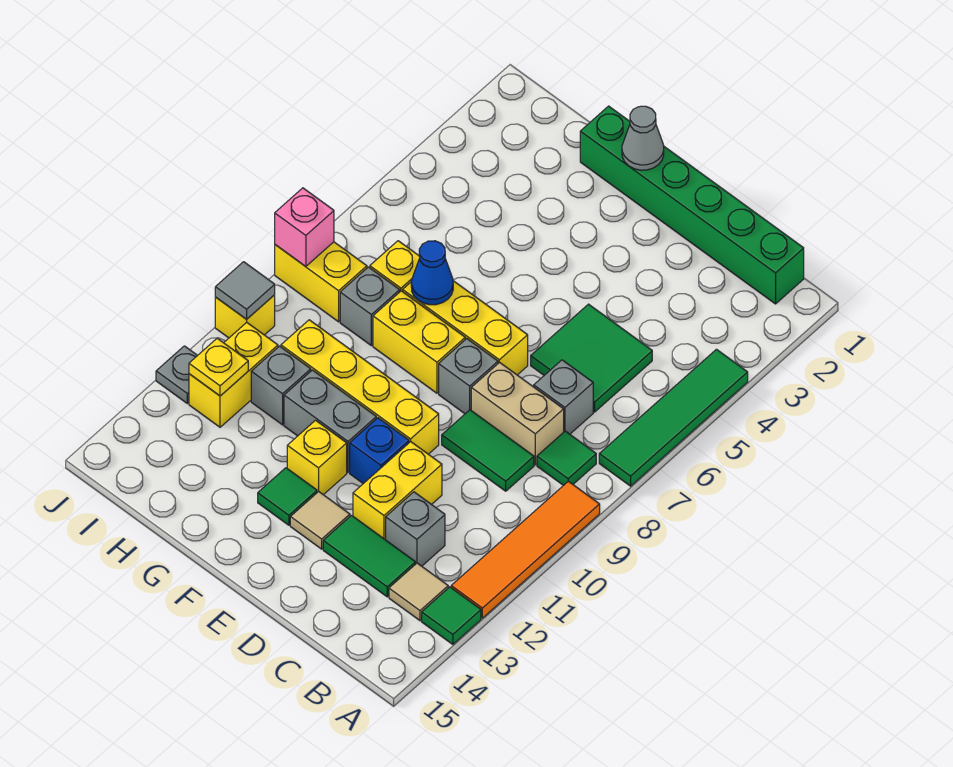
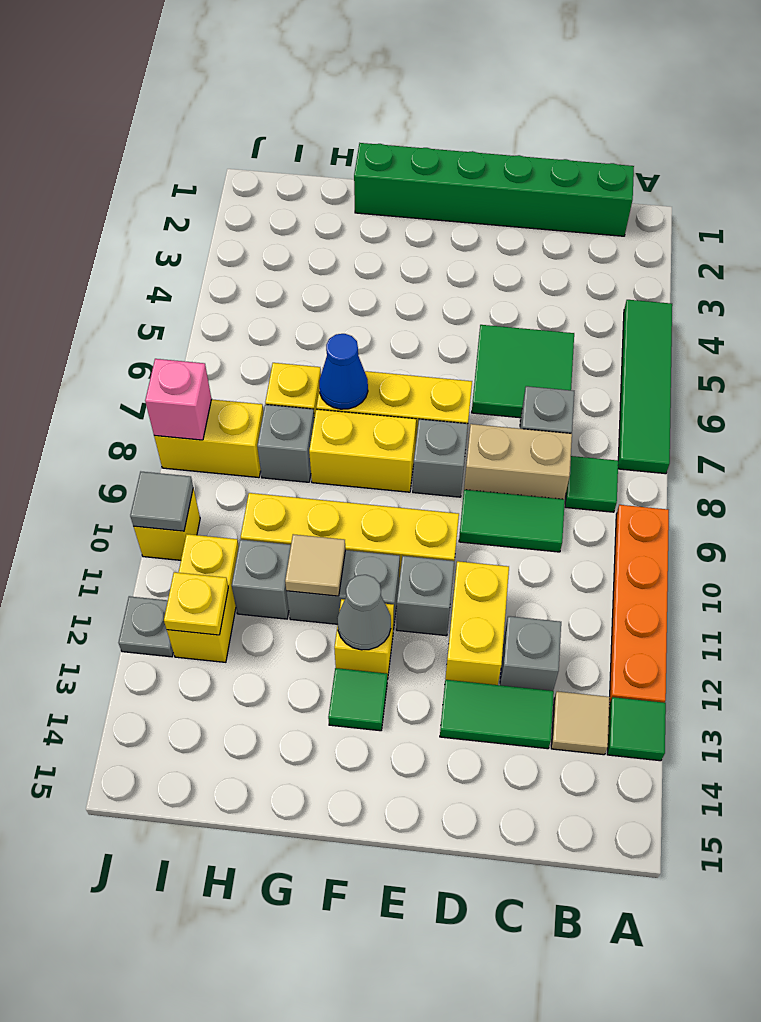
orange 1x4 tile [451,481,600,618] -> orange 1x4 plate [609,505,669,703]
blue 1x1 brick [350,418,409,484] -> grey 1x1 brick [396,556,454,636]
tan 1x1 tile [290,492,350,549] -> tan 1x1 tile moved to [285,534,345,596]
grey 1x1 cone [622,106,664,170] -> grey 1x1 cone moved to [337,575,391,650]

